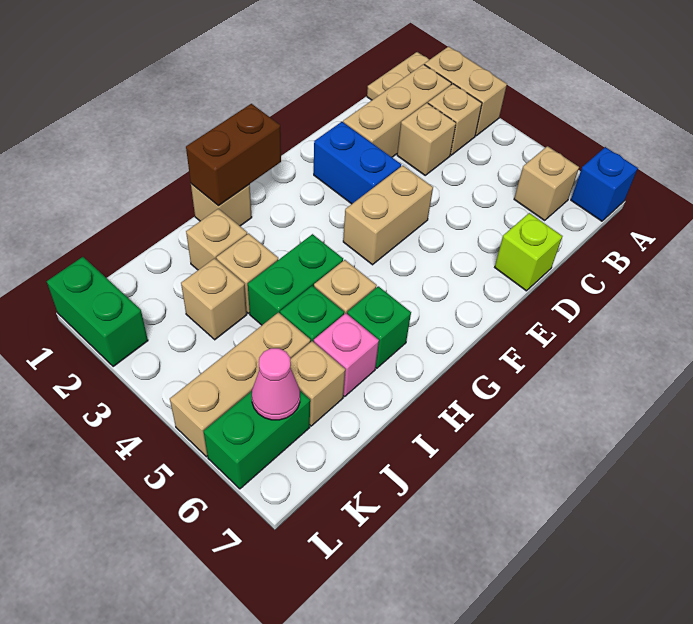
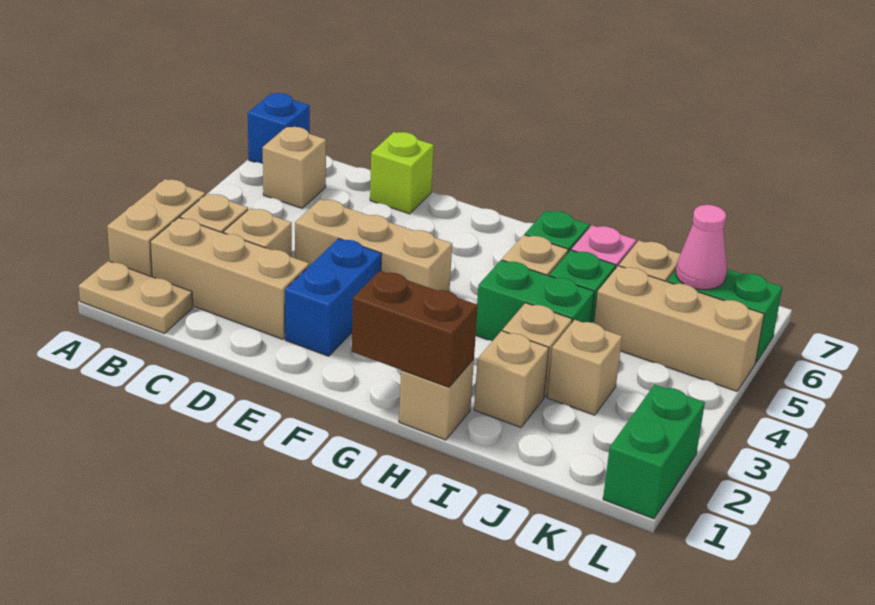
tan 1x2 brick [343,166,433,265] -> tan 1x3 brick [295,199,452,291]

